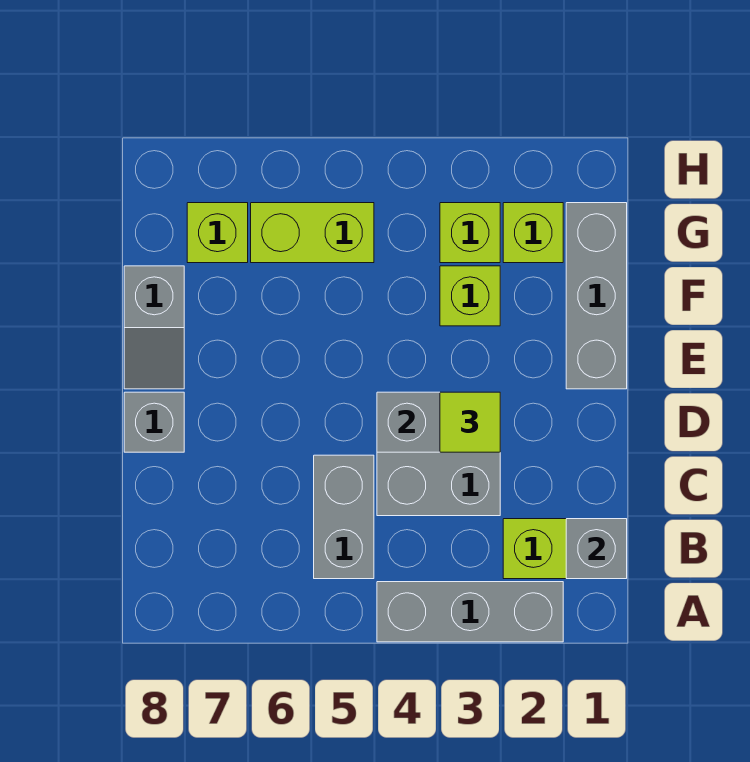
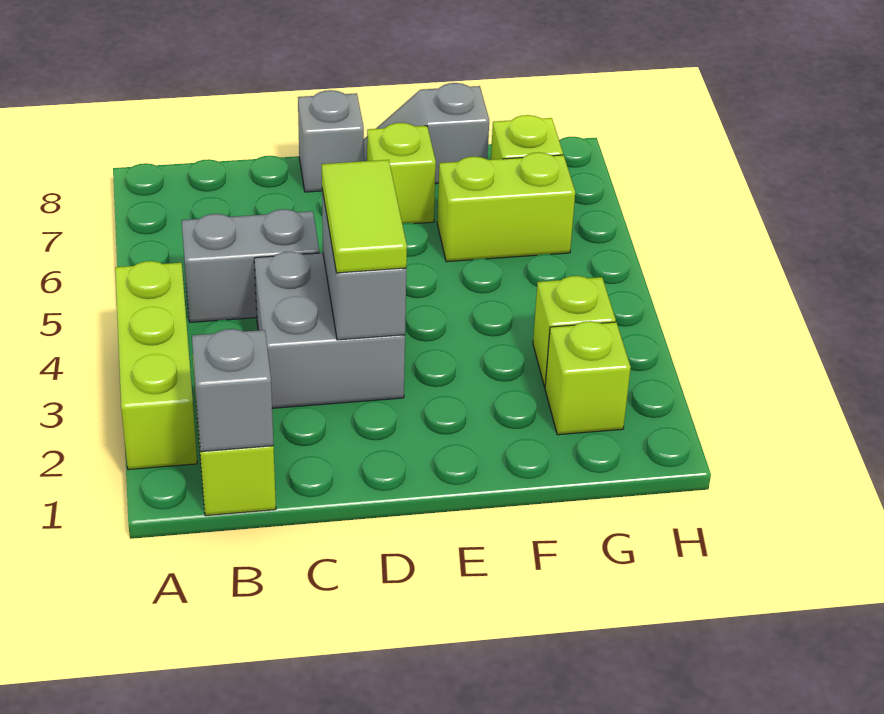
grey 1x3 brick [377,582,563,642] -> lime 1x3 brick [115,261,197,469]
lime 1x1 tile [440,392,500,452] -> lime 1x2 tile [322,160,407,273]
grey 1x3 brick [566,203,627,389] -> none
lime 1x1 brick [440,266,500,326] -> lime 1x1 brick moved to [367,123,436,224]
lime 1x2 brick [251,203,374,263] -> lime 1x2 brick turned to [437,152,575,262]

